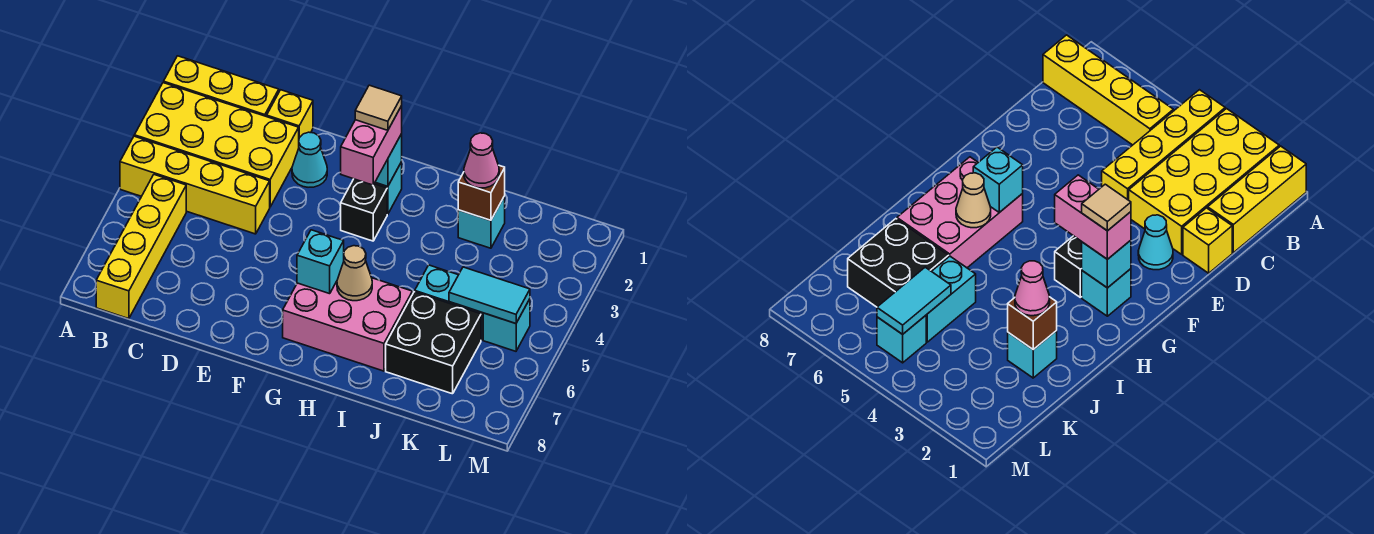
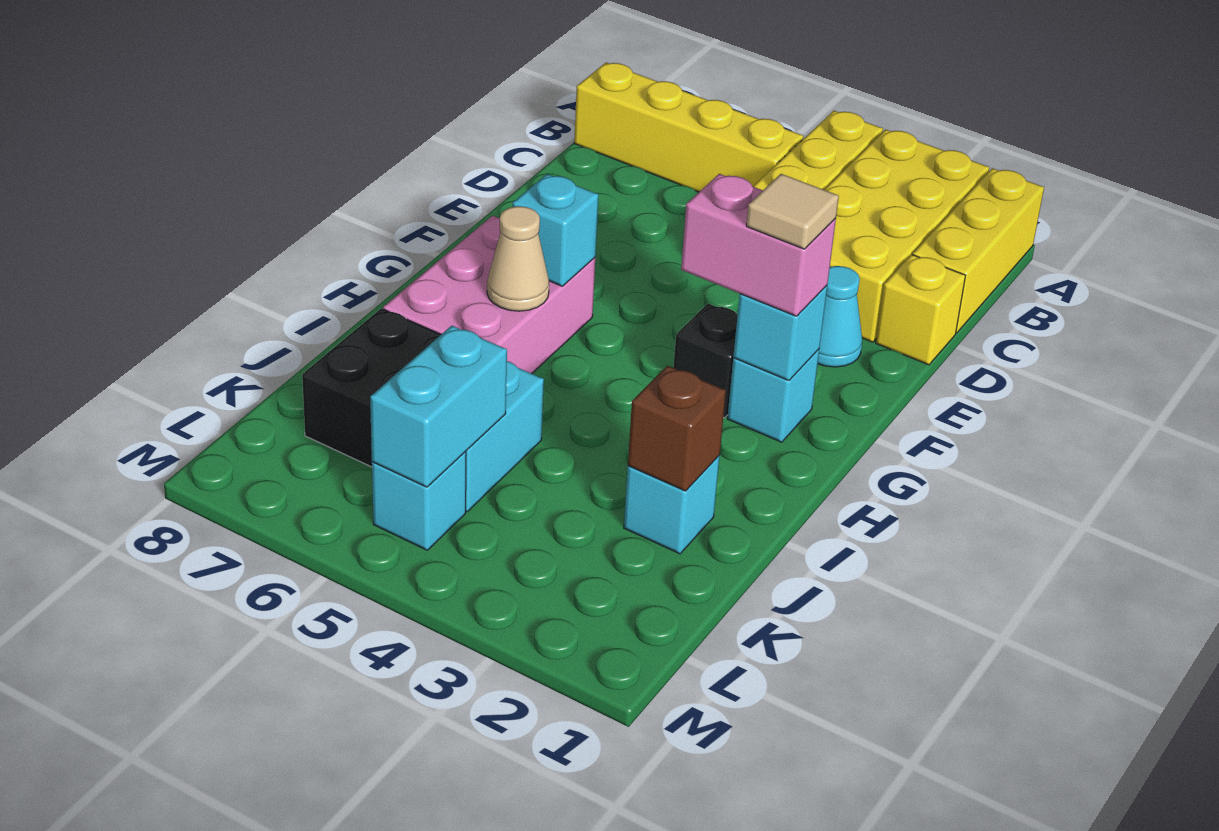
pink 1x1 cone [464,133,499,188] -> none
cyan 1x2 tile [449,267,530,324] -> cyan 1x2 brick [370,326,507,487]

